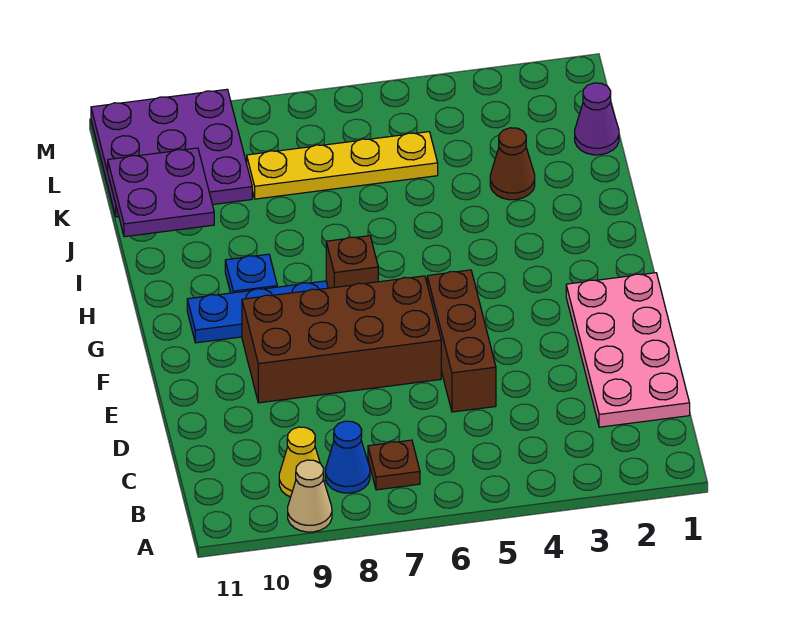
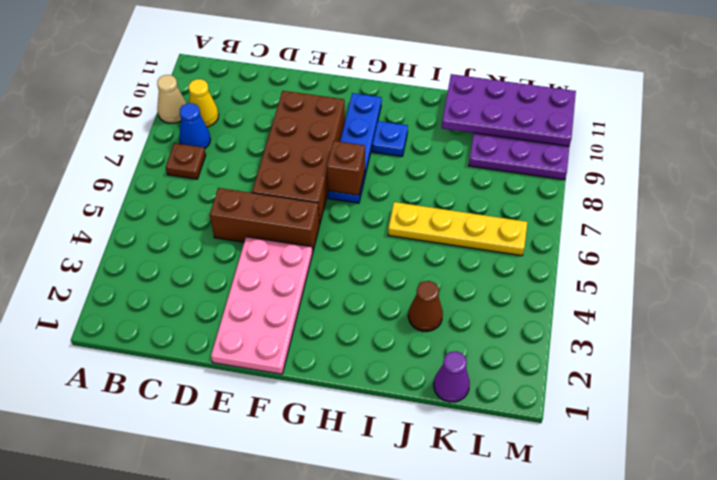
pink 2x4 plate [566,273,690,427] -> pink 2x4 plate turned to [211,237,312,374]
purple 2x2 plate [108,148,214,237] -> purple 2x4 plate [442,74,576,146]
yellow 1x4 plate [247,132,438,199] -> yellow 1x4 plate turned to [388,202,527,256]

